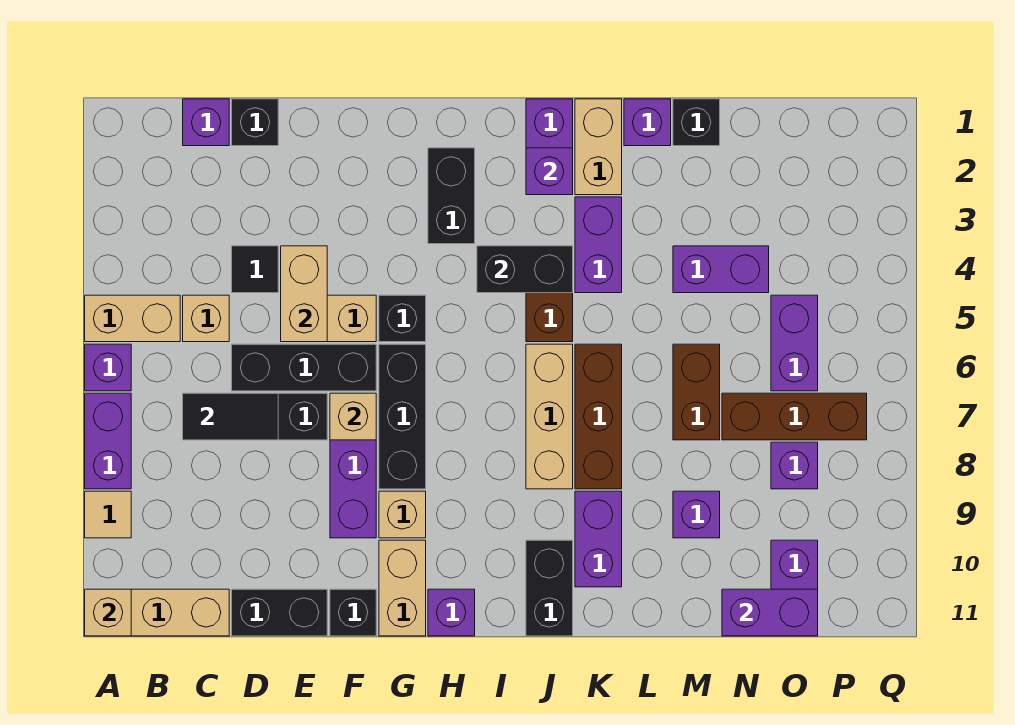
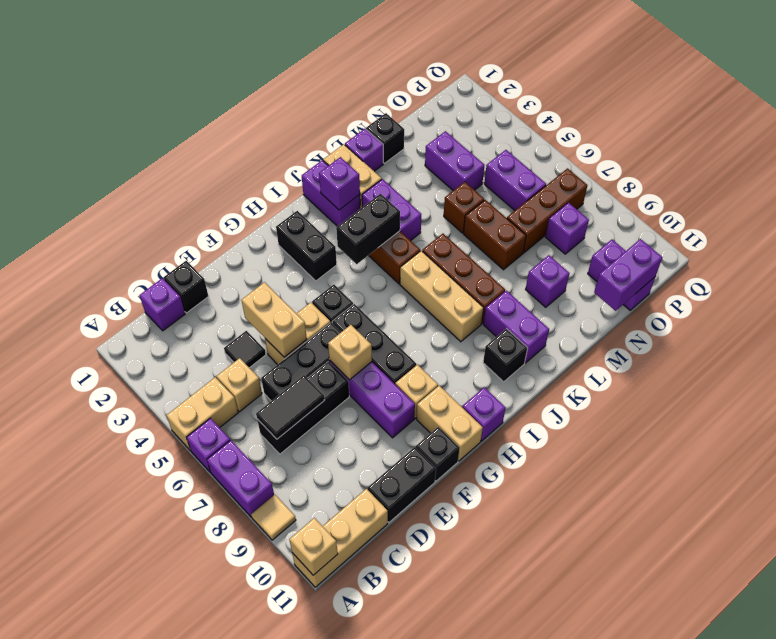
black 1x2 brick [526,540,573,636] -> black 1x1 brick [483,329,528,382]
purple 1x2 brick [673,246,769,293] -> purple 1x2 brick turned to [425,131,484,191]
none -> brown 1x1 brick [444,182,484,233]

